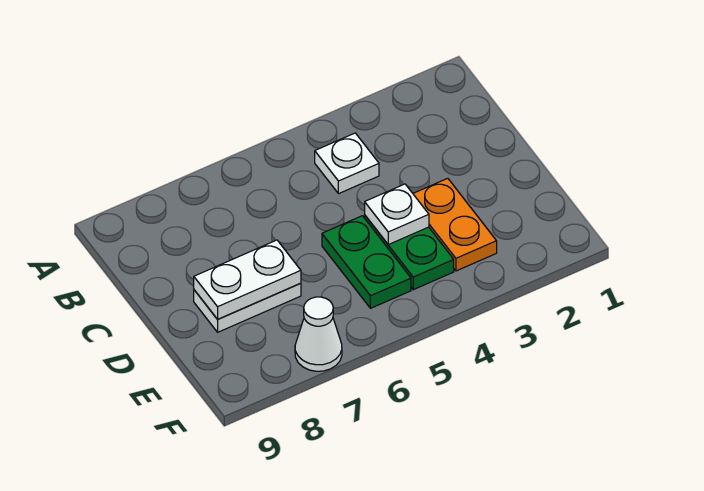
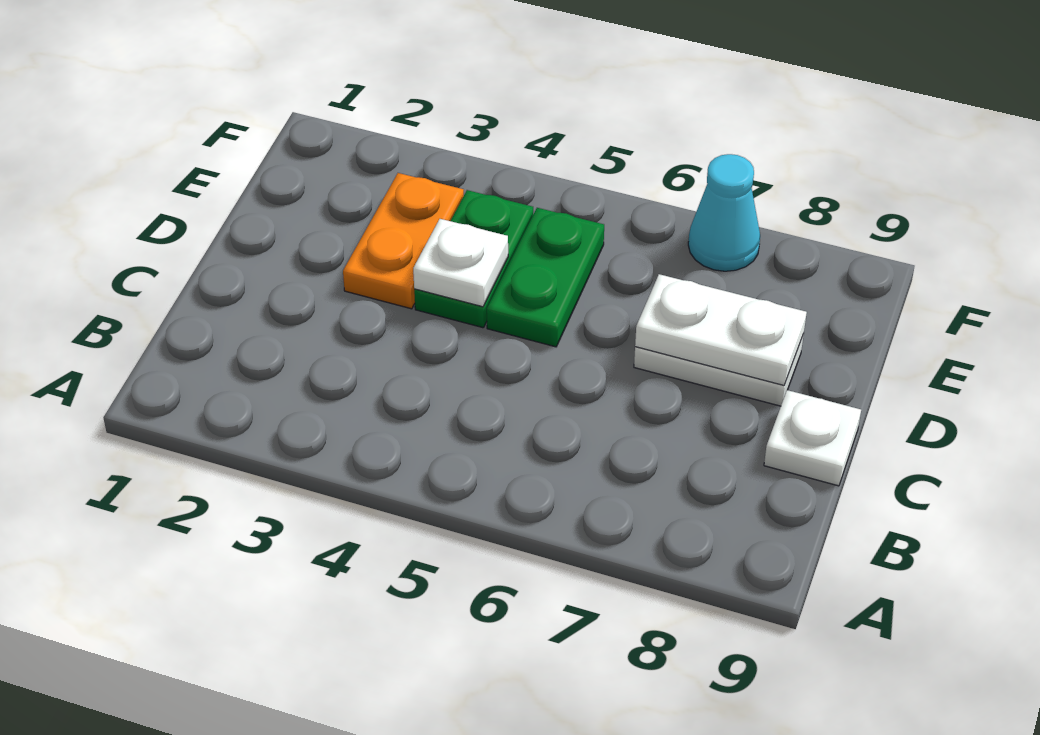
white 1x1 plate [315,133,379,194] -> white 1x1 plate moved to [764,390,861,486]
white 1x1 cone [295,297,342,371] -> cyan 1x1 cone [688,154,760,271]

